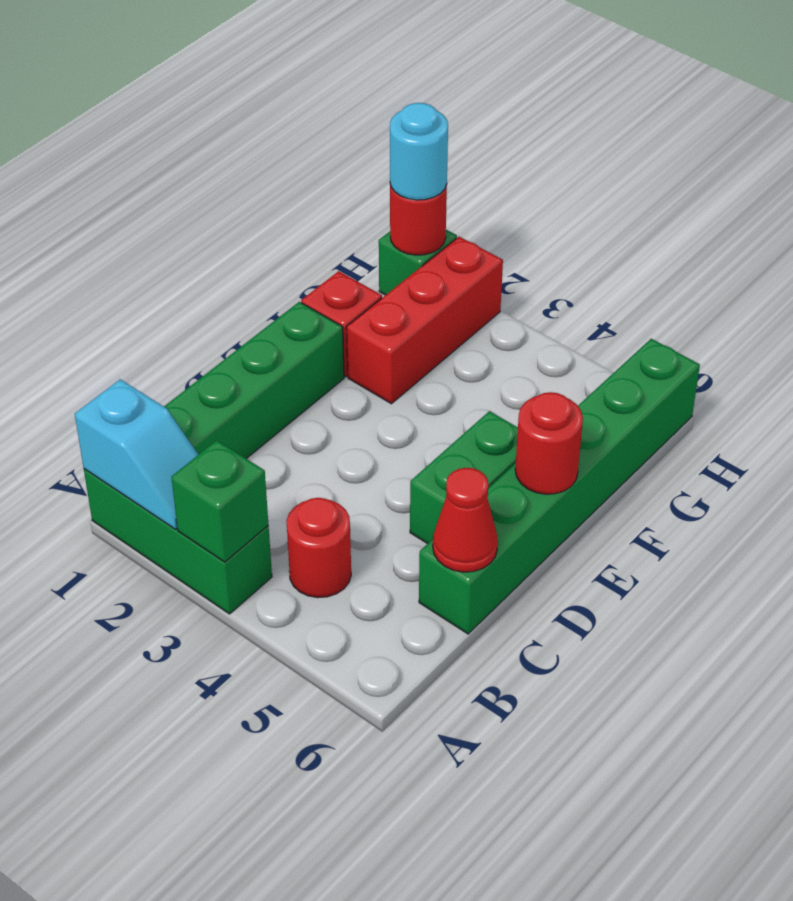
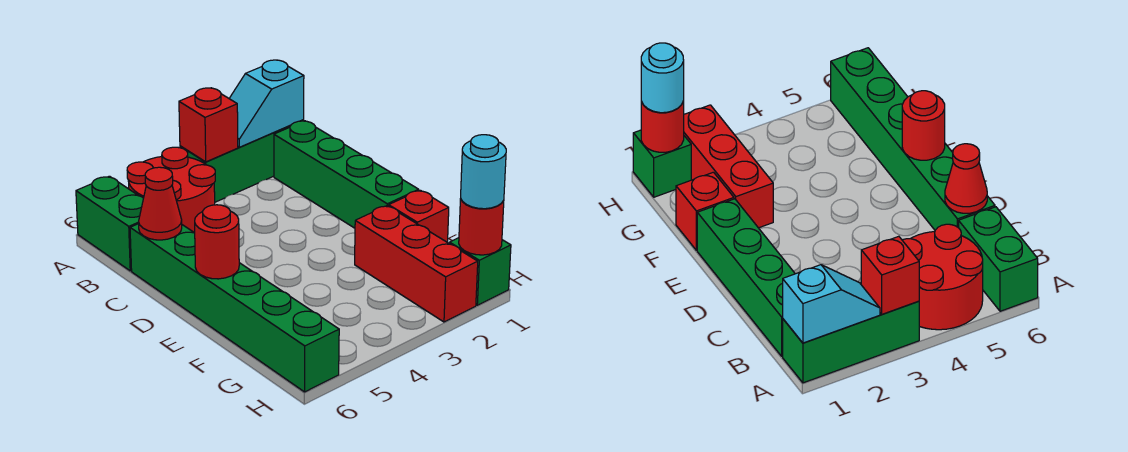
green 1x1 brick [171,440,268,562] -> red 1x1 brick [179,88,238,162]
red 1x1 round brick [286,498,351,598] -> red 2x2 round brick [127,147,215,233]
green 1x2 brick [410,411,518,544] -> green 1x2 brick moved to [76,176,143,271]

